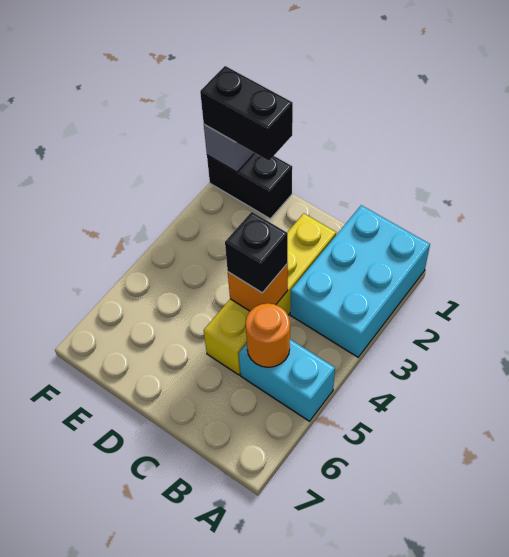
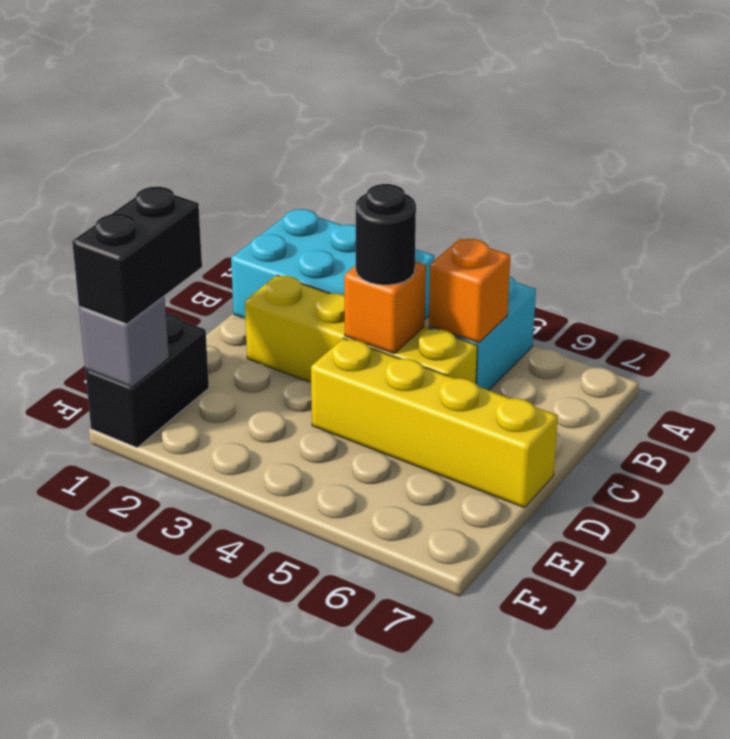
orange 1x1 round brick [246,303,290,367] -> orange 1x1 brick [429,239,510,343]
black 1x1 brick [225,212,288,293] -> black 1x1 round brick [356,184,416,285]
none -> yellow 1x4 brick [311,338,558,508]

